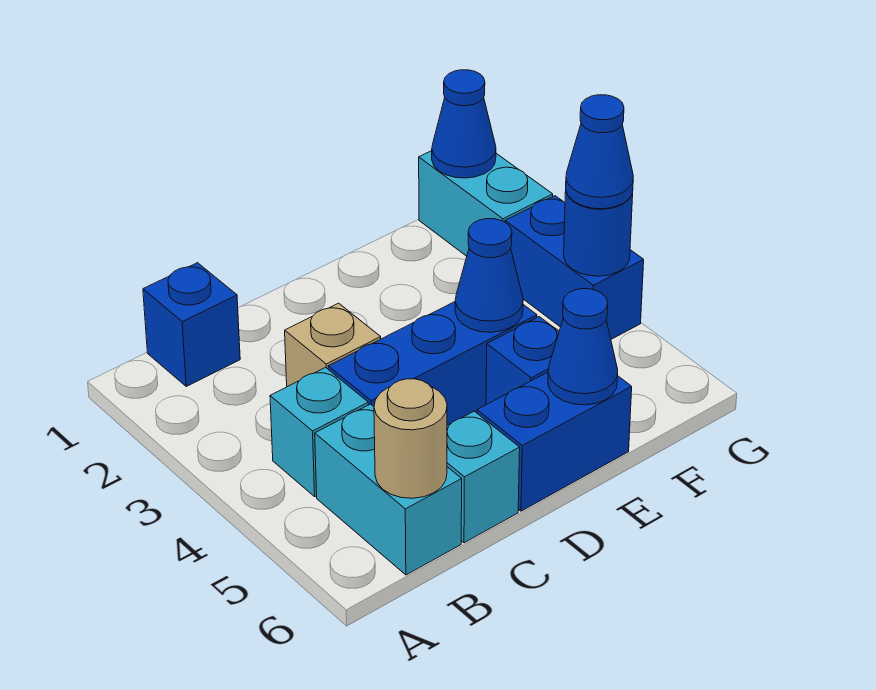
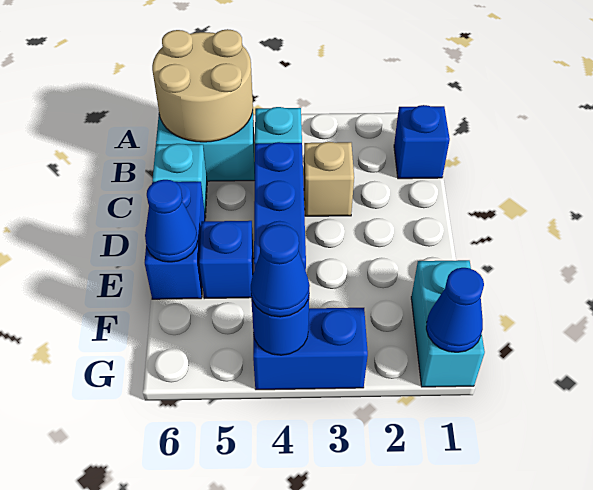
tan 1x1 round brick [374,379,447,498] -> tan 2x2 round brick [152,29,253,142]
blue 1x1 cone [455,219,523,332] -> none
cyan 1x2 brick [419,151,553,256] -> cyan 1x2 brick turned to [411,260,485,387]

